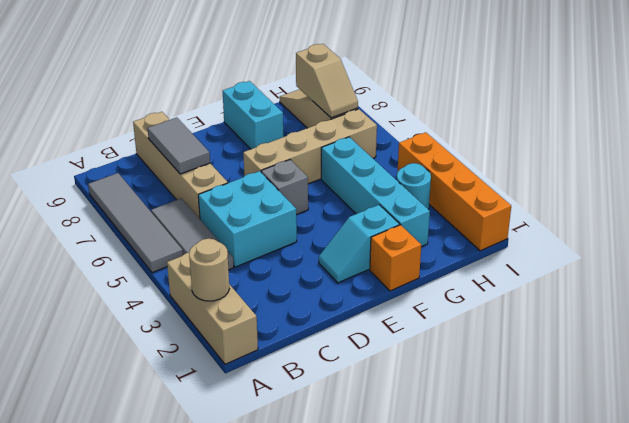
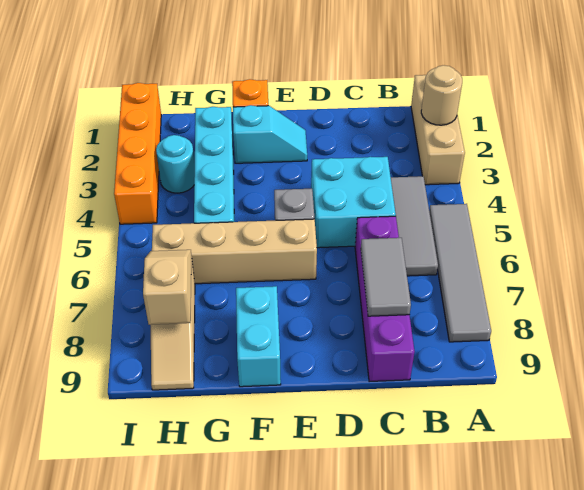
tan 1x4 brick [133,112,228,219] -> purple 1x4 brick [355,216,415,382]

